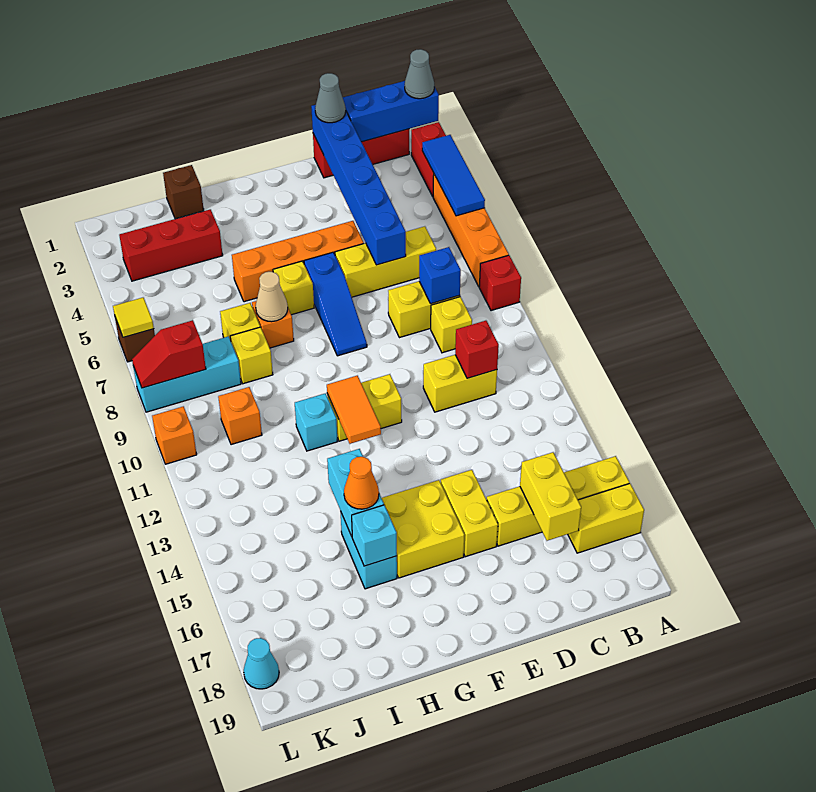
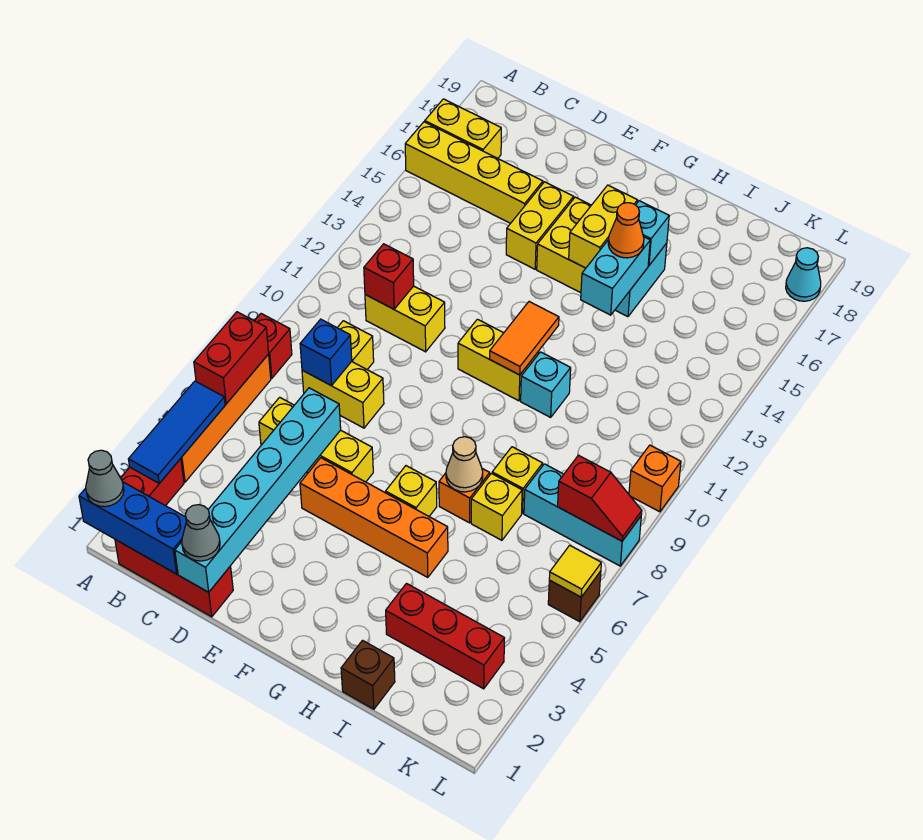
none -> red 1x2 brick [194,312,269,404]
yellow 1x2 brick [520,452,581,541] -> yellow 1x2 brick moved to [569,185,638,268]
blue 1x6 brick [311,105,406,265] -> cyan 1x6 brick [175,388,341,592]
blue 1x3 slope [304,252,367,356] -> none
orange 1x1 brick [218,387,262,445] -> none

